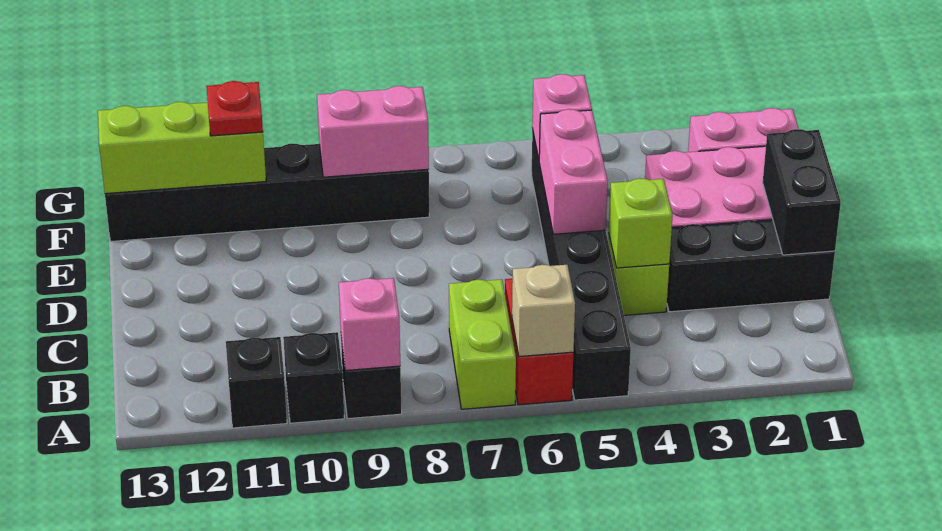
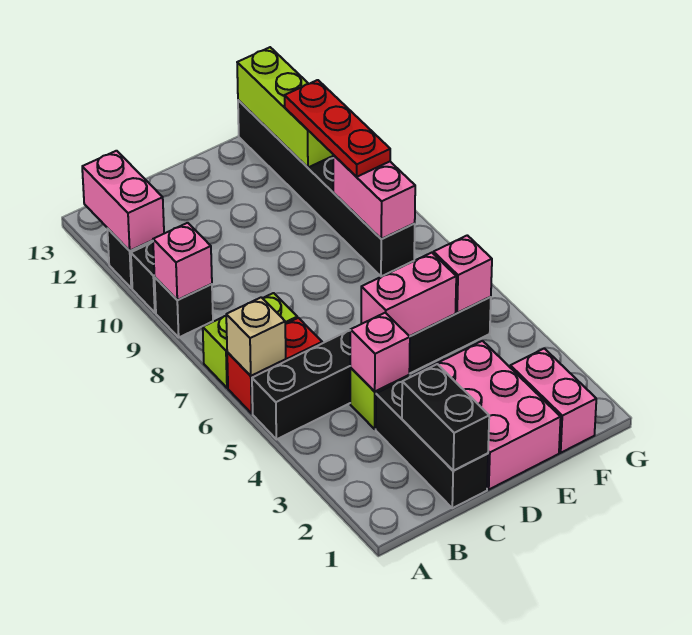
none -> pink 1x2 brick [82,151,164,251]
black 1x2 brick [763,129,841,255] -> black 1x2 brick turned to [402,364,489,471]
lime 1x1 brick [609,179,672,268] -> pink 1x1 brick [350,313,410,392]
red 1x1 plate [206,81,263,136] -> red 1x3 plate [285,80,390,177]

